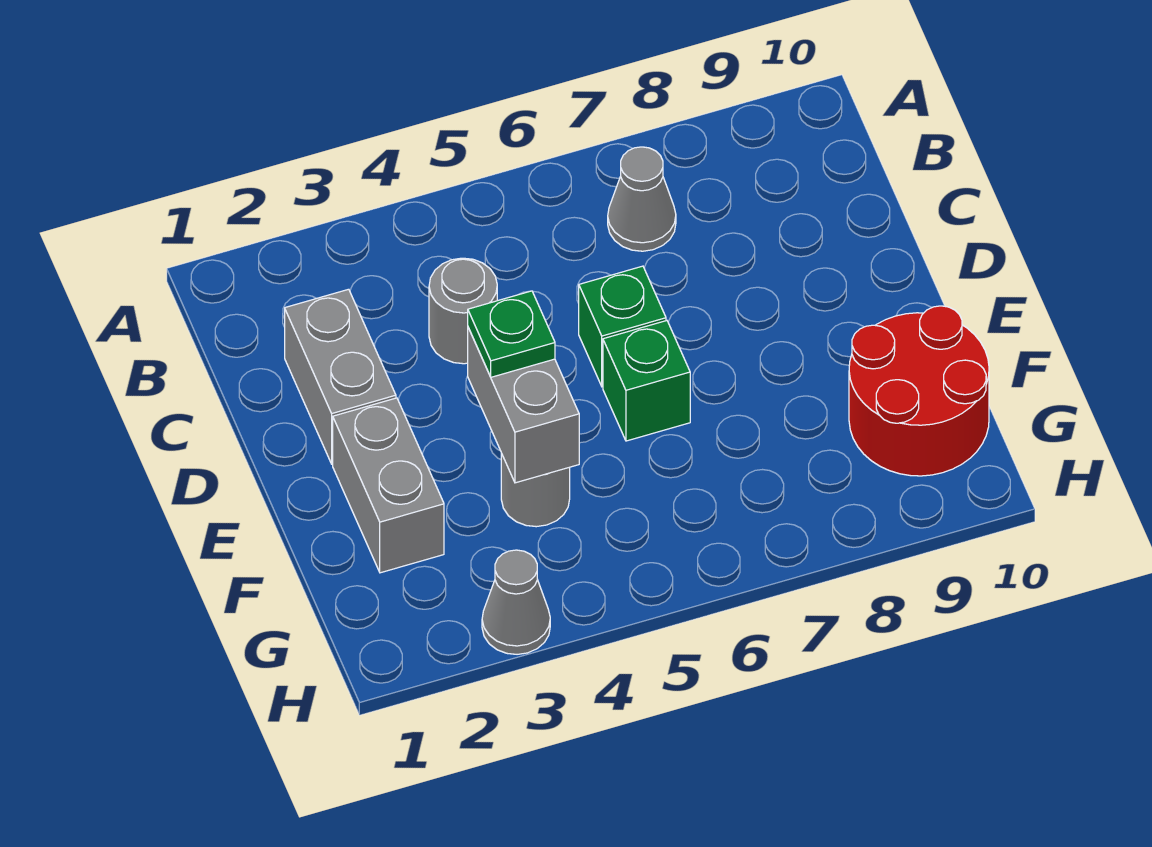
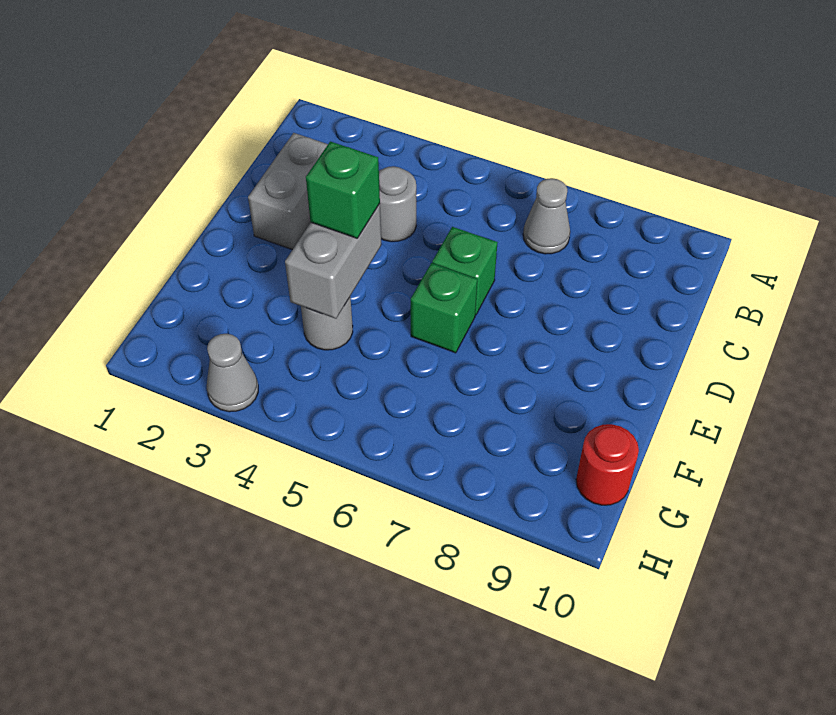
grey 1x2 brick [333,398,444,573] -> none
green 1x1 plate [468,291,555,377] -> green 1x1 brick [306,141,380,238]
red 2x2 round brick [849,306,989,476] -> red 1x1 round brick [576,424,639,505]

